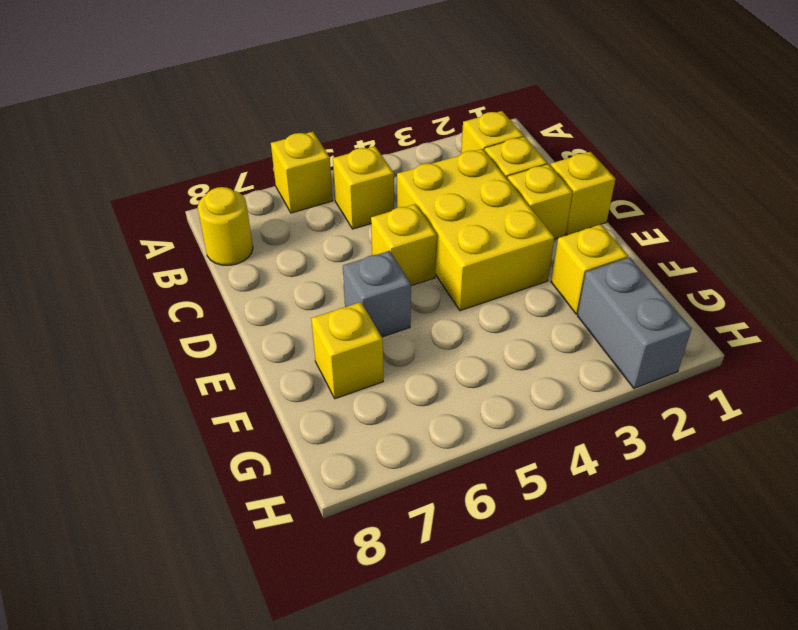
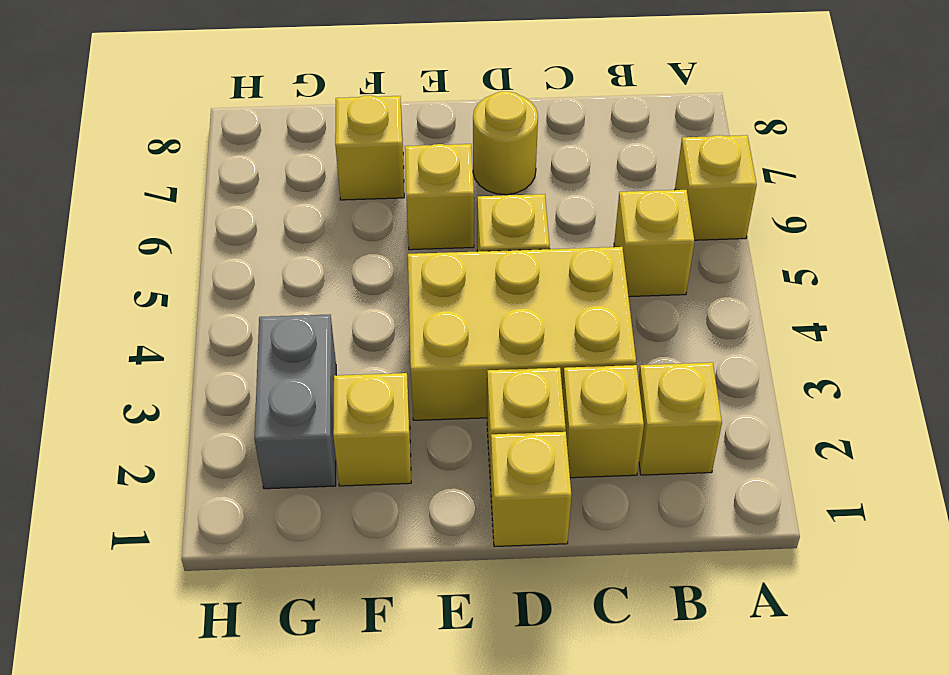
yellow 1x1 round brick [198,187,253,265] -> yellow 1x1 round brick moved to [473,91,538,195]
grey 1x1 brick [343,251,411,337] -> yellow 1x1 brick [405,144,474,250]
grey 1x2 brick [577,257,692,388] -> grey 1x2 brick turned to [254,314,336,489]

